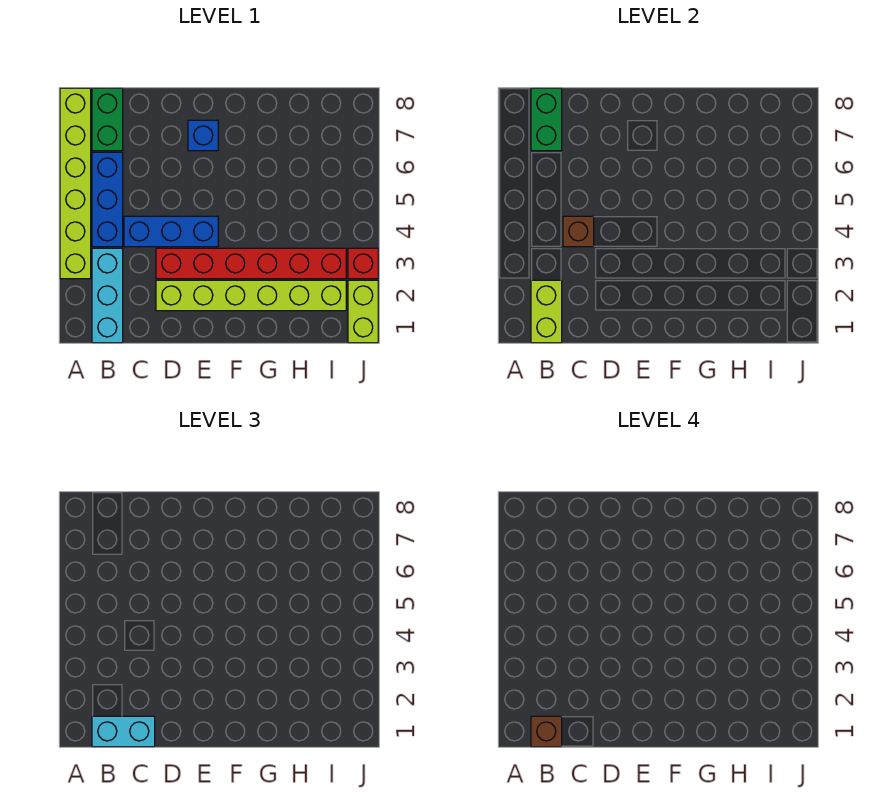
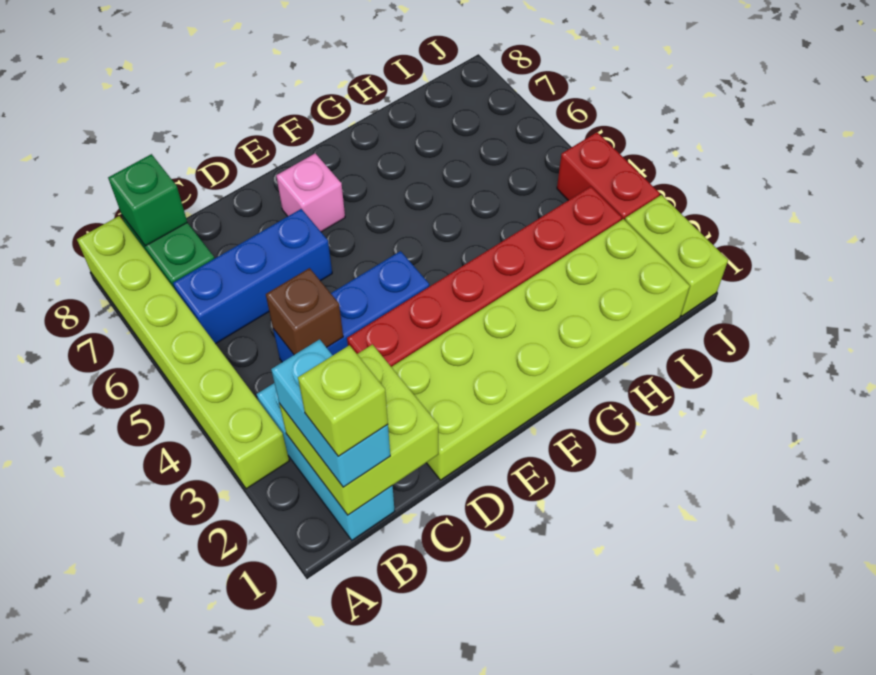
lime 1x2 brick [531,280,562,343] -> lime 2x2 brick [279,345,439,515]
cyan 1x2 brick [92,716,155,747] -> cyan 1x2 brick turned to [271,339,390,487]
brown 1x1 brick [531,716,562,747] -> lime 1x1 brick [298,345,388,456]
blue 1x3 brick [92,152,123,247] -> blue 1x3 brick turned to [173,209,332,344]
green 1x2 brick [531,88,562,151] -> green 1x1 brick [108,154,187,246]
lime 1x6 brick [156,280,346,311] -> lime 2x6 brick [392,219,690,480]
blue 1x1 brick [188,120,218,151] -> pink 1x1 brick [276,153,345,232]
red 1x1 brick [348,248,378,279] -> red 1x2 brick [557,132,660,220]

